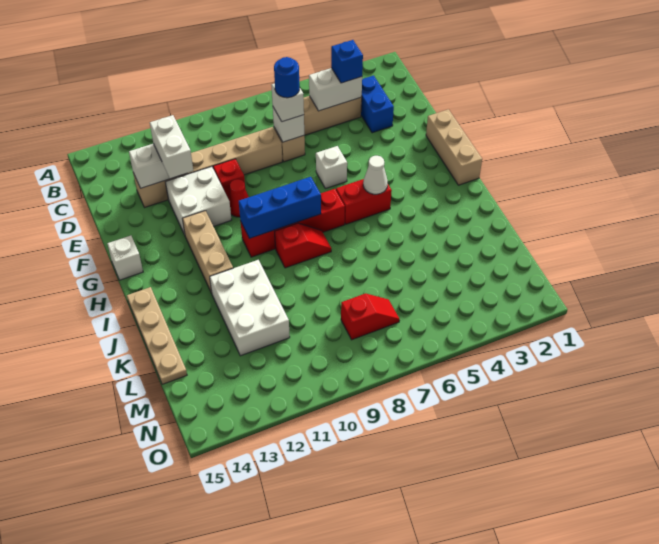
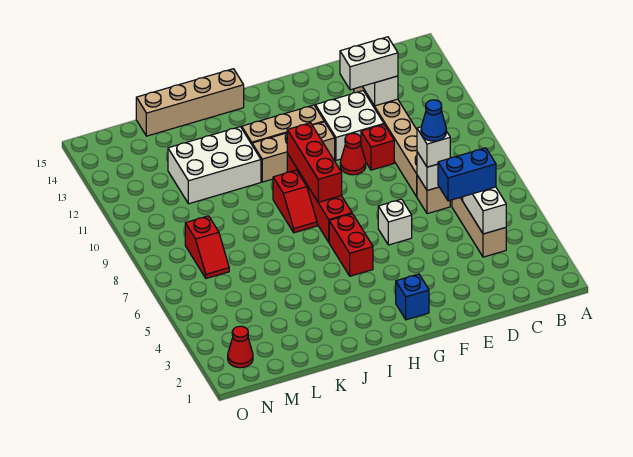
blue 1x2 brick [361,75,394,133] -> blue 1x2 brick moved to [438,148,496,201]
blue 1x1 brick [331,40,363,83] -> blue 1x1 brick moved to [396,274,429,320]
blue 1x1 round brick [274,57,300,98] -> blue 1x1 cone [421,100,446,141]
tan 1x3 brick [426,109,482,185] -> tan 1x3 brick moved to [252,122,335,182]
white 1x1 brick [107,236,143,280] -> none
white 1x1 cone [363,156,388,194] -> none
blue 1x3 brick [239,177,321,238] -> red 1x3 brick [287,123,342,202]
tan 1x4 plate [127,287,187,384] -> tan 1x4 brick [136,69,244,136]
none -> red 1x1 cone [228,326,253,368]

